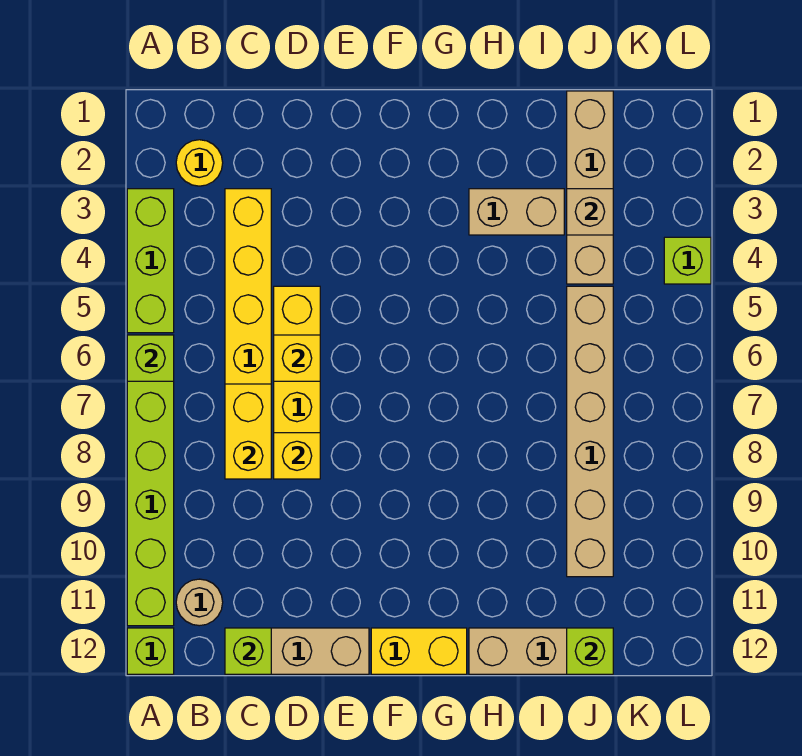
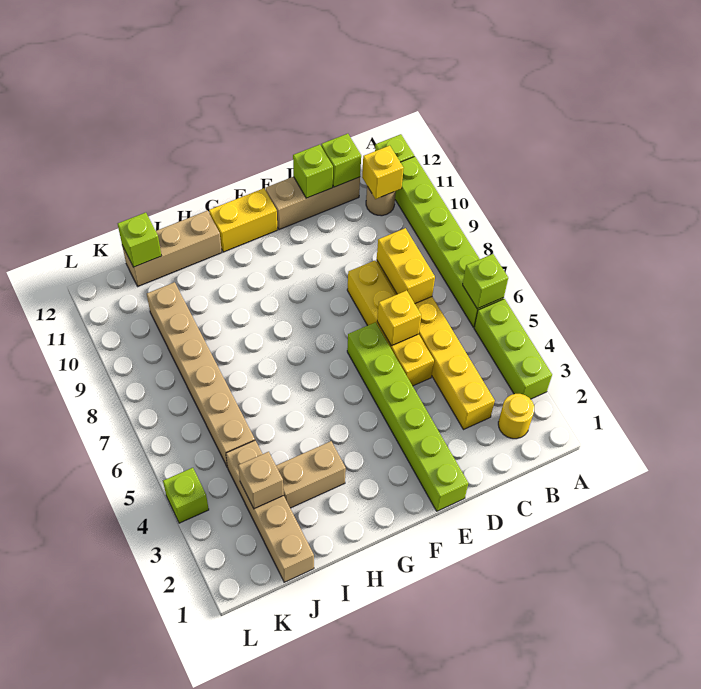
yellow 1x1 brick [274,433,320,479] -> yellow 1x1 brick moved to [362,146,403,199]
none -> lime 1x1 brick [293,145,333,198]
none -> lime 1x6 brick [347,322,468,511]

